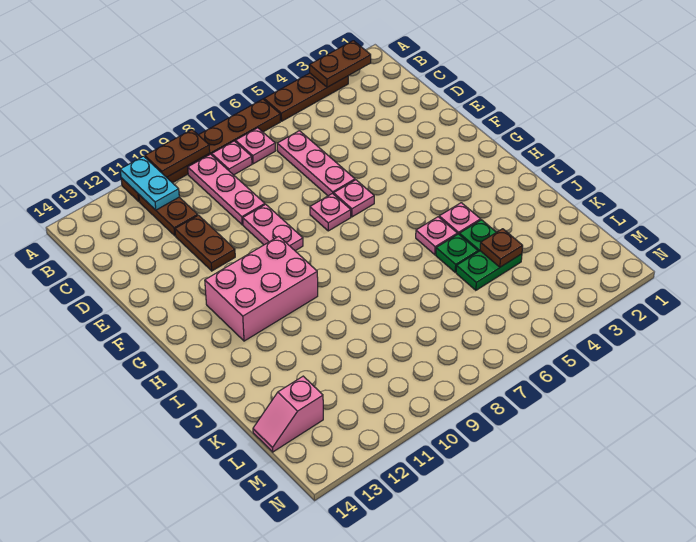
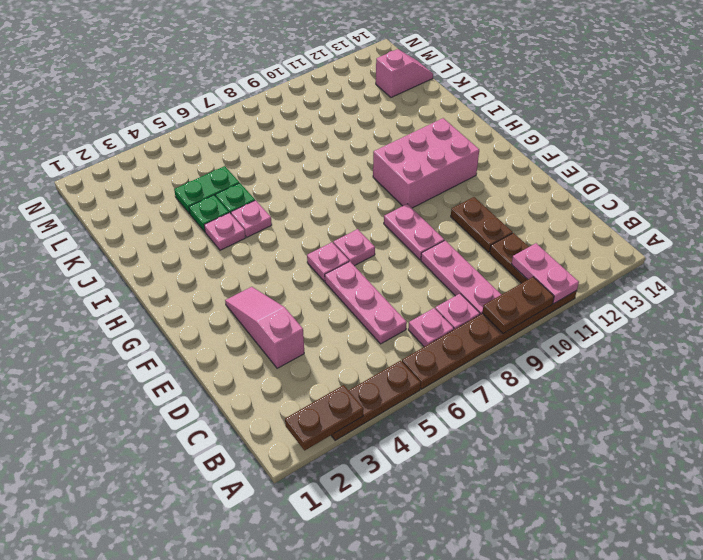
cyan 1x2 plate [120,156,179,210] -> pink 1x2 plate [512,243,579,303]
none -> pink 1x3 slope [225,287,304,368]
brown 1x1 plate [480,229,523,267] -> none

